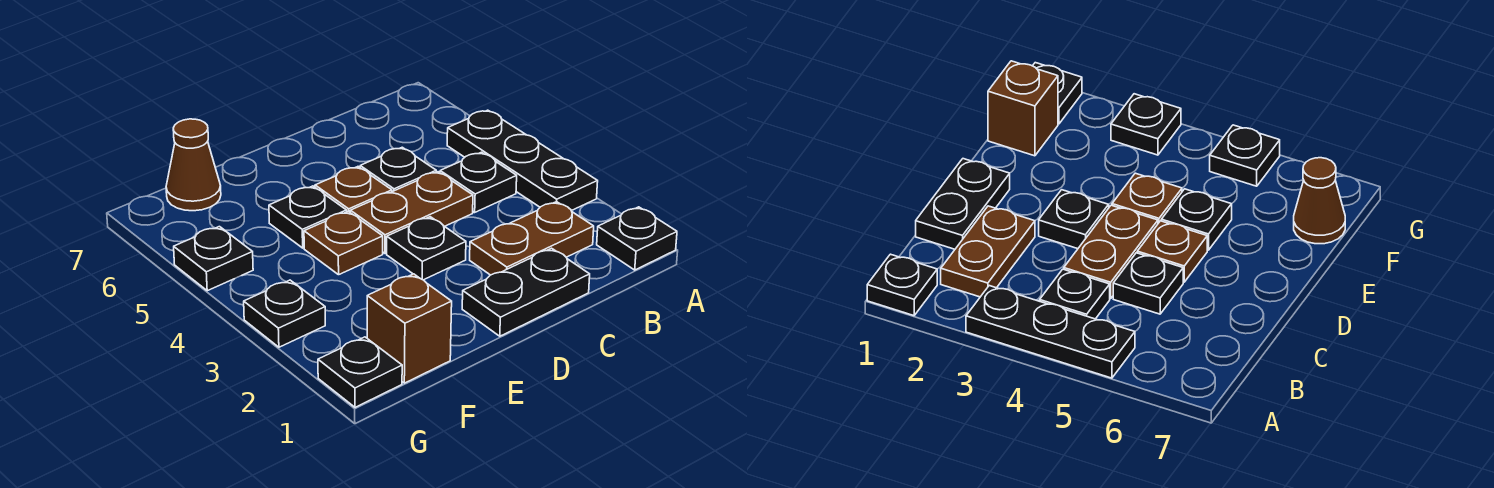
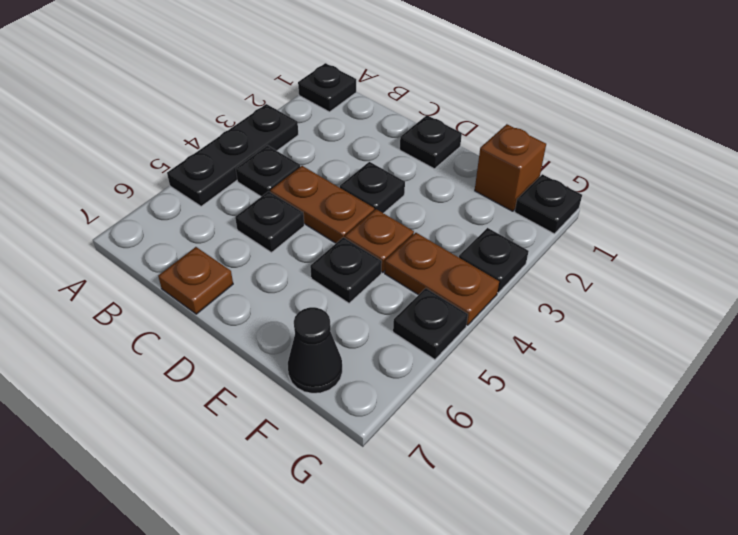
brown 1x2 plate [470,202,594,275] -> brown 1x2 plate moved to [385,233,499,325]
black 1x2 plate [462,248,590,336] -> black 1x1 plate [400,115,462,169]
brown 1x1 plate [315,167,392,212] -> brown 1x1 plate moved to [158,247,233,314]
brown 1x1 cone [166,119,221,211] -> black 1x1 cone [288,307,343,393]

